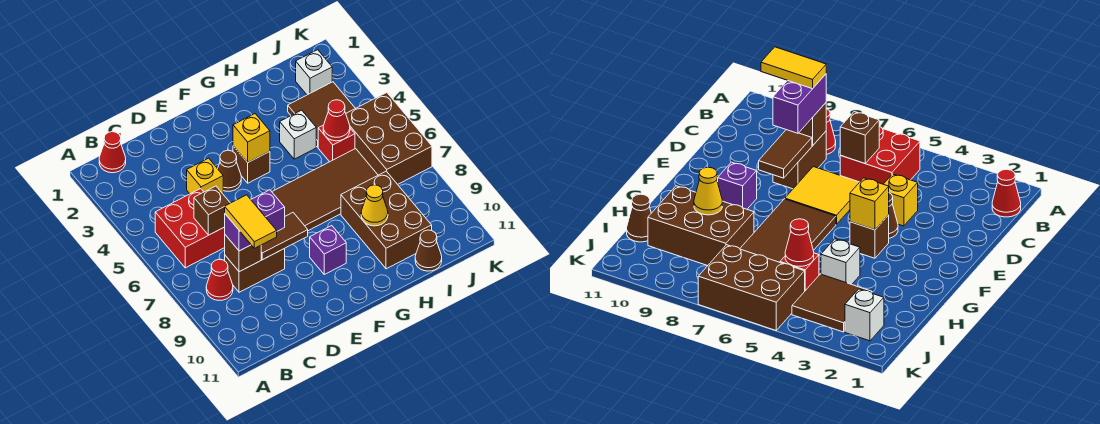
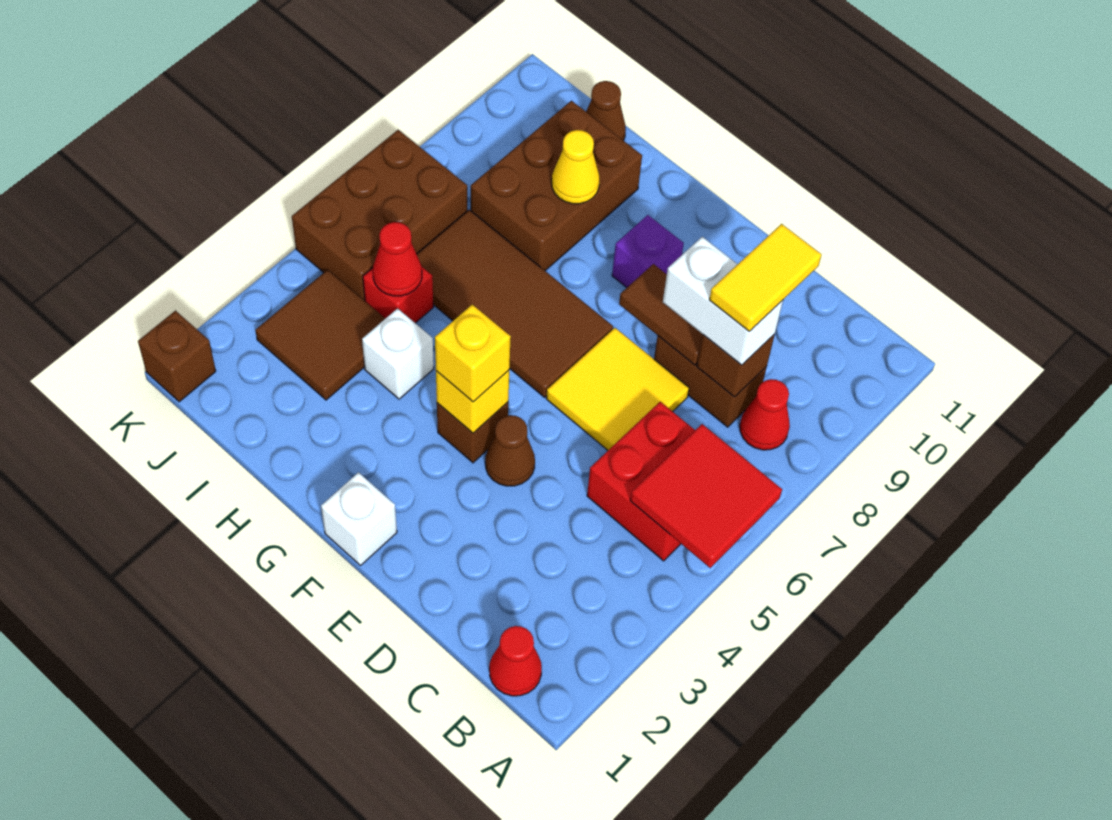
none -> red 2x2 tile [630,424,782,568]
brown 1x1 brick [194,186,230,235] -> brown 1x1 brick moved to [138,311,216,402]
purple 1x2 brick [225,190,285,251] -> white 1x2 brick [663,237,783,365]
yellow 1x1 brick [187,158,223,194] -> yellow 1x1 brick moved to [435,305,511,402]
white 1x1 brick [296,50,332,95] -> white 1x1 brick moved to [321,472,397,565]

